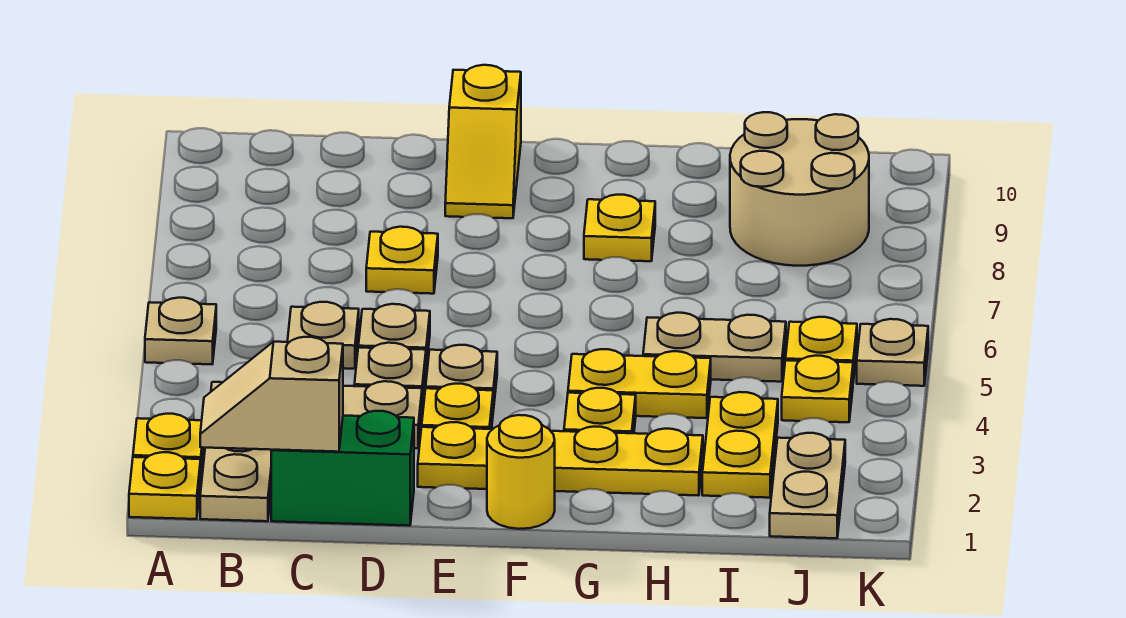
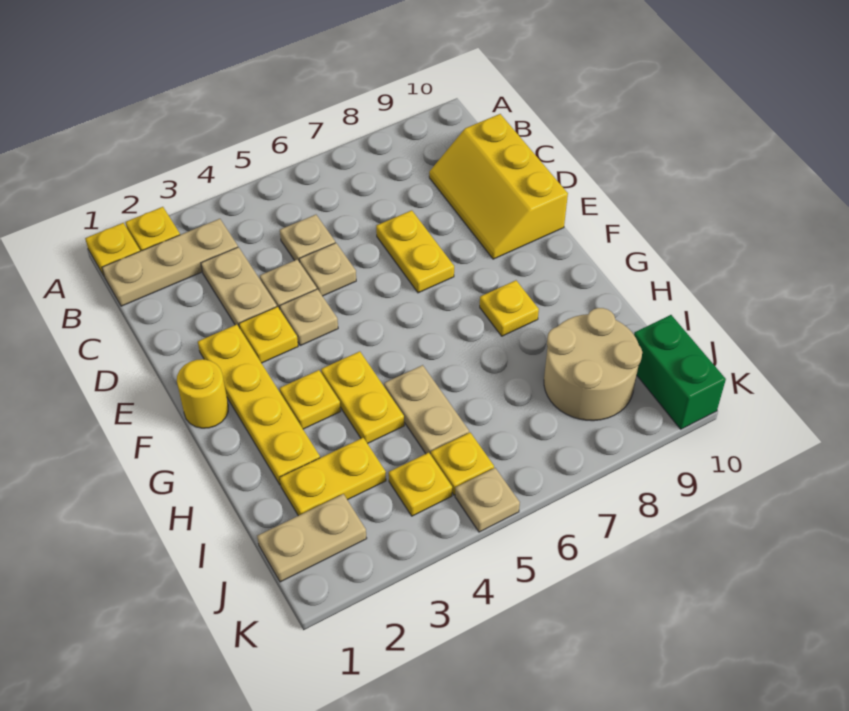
tan 1x1 plate [145,298,216,364] -> none
tan 1x2 slope [200,337,343,452] -> none
green 1x2 brick [271,411,414,526] -> green 1x2 brick moved to [634,315,726,429]
yellow 1x1 plate [366,227,438,294] -> yellow 1x2 plate [376,210,454,293]
yellow 1x2 slope [445,65,521,218] -> yellow 2x3 slope [429,114,568,259]

